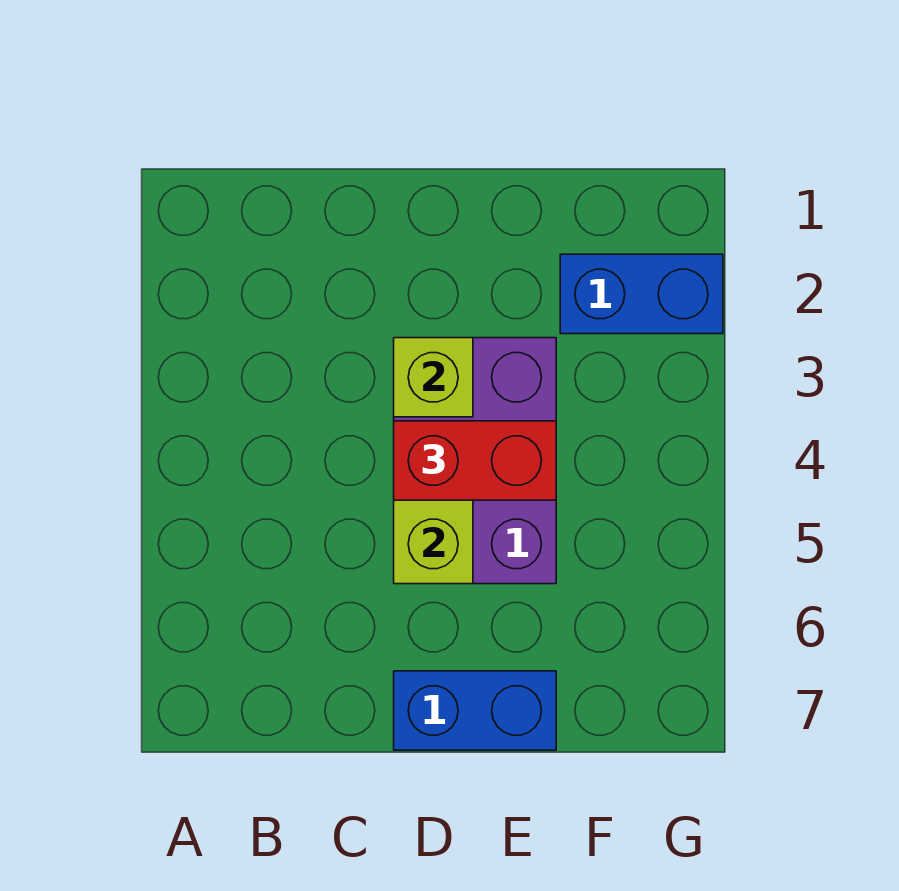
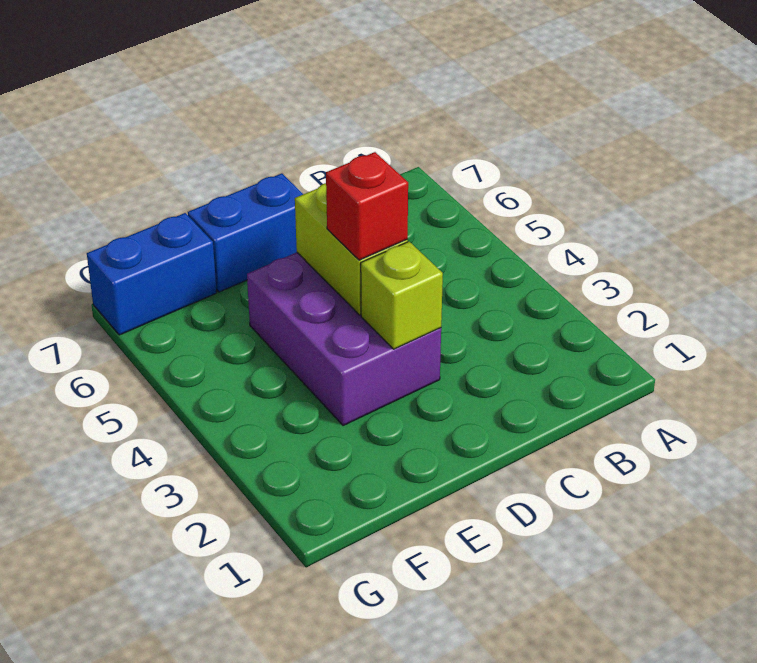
red 1x2 brick [394,421,556,500] -> red 1x1 brick [326,152,408,260]
blue 1x2 brick [560,254,723,334] -> blue 1x2 brick moved to [87,213,217,335]

